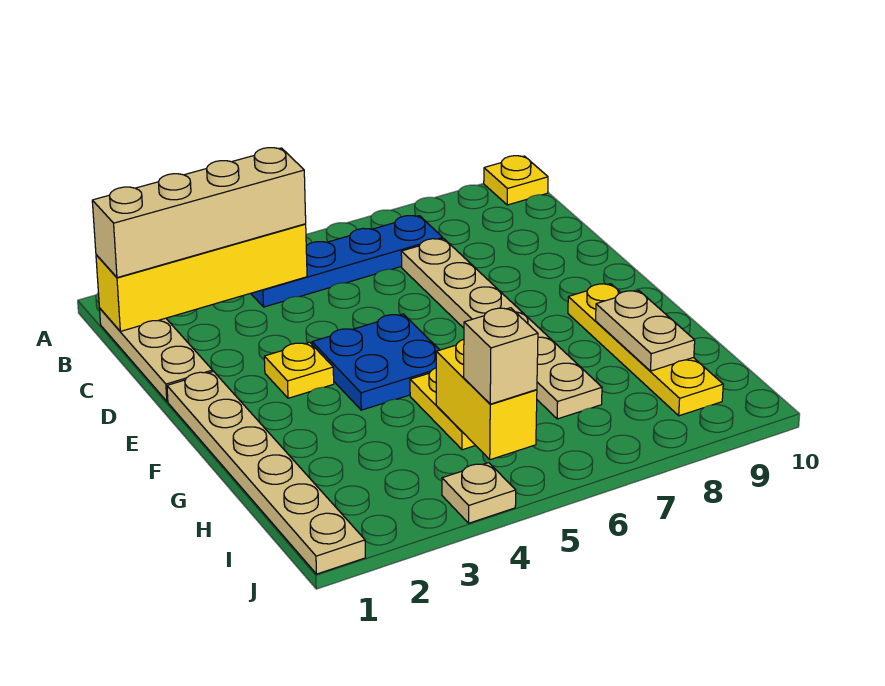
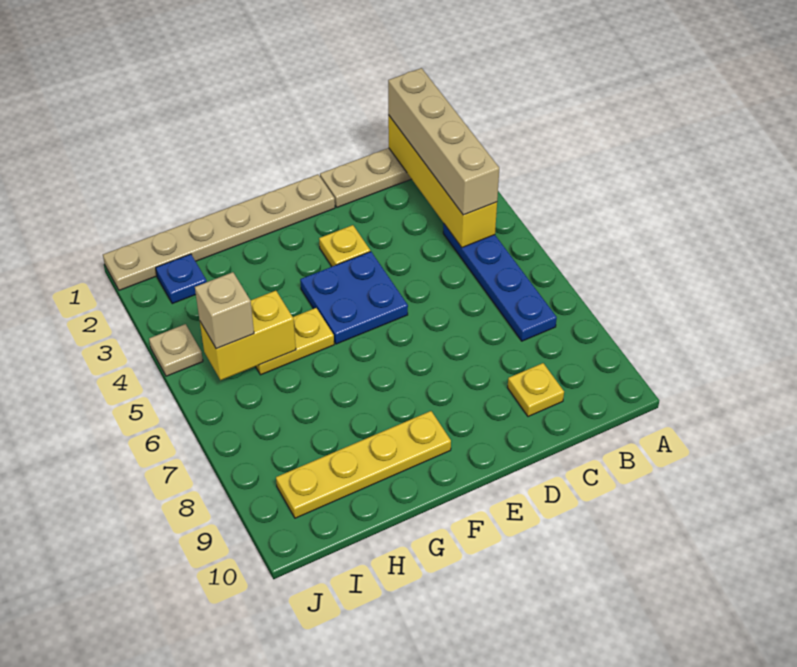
yellow 1x1 plate [484,156,548,205] -> yellow 1x1 plate moved to [508,363,564,417]
tan 1x6 plate [401,239,602,419] -> none
tan 1x2 plate [596,291,695,371] -> none
none -> blue 1x1 plate [156,254,207,304]

